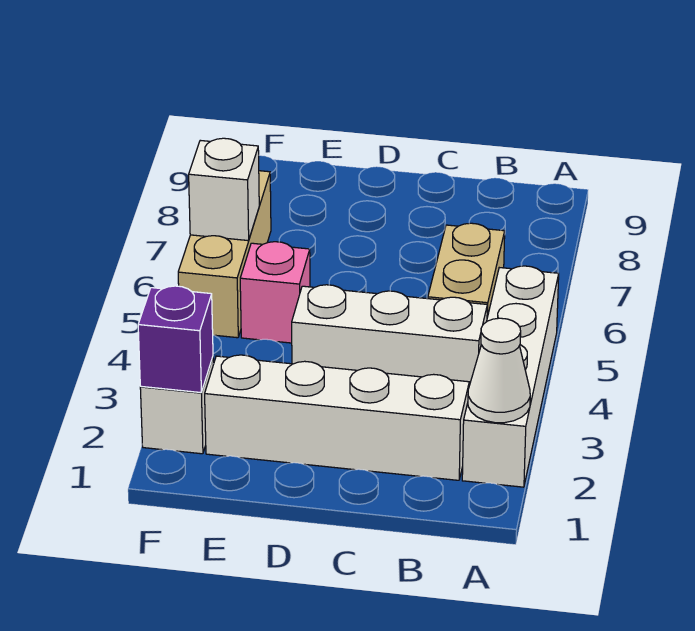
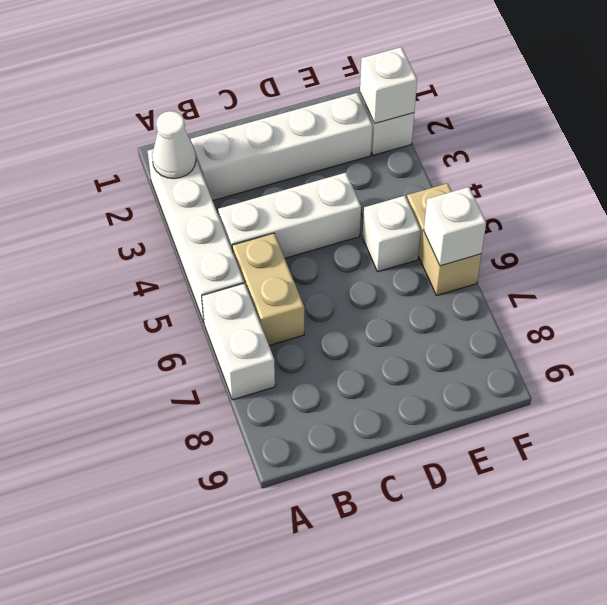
none -> white 1x2 brick [202,283,275,400]
pink 1x1 brick [240,242,310,343] -> white 1x1 brick [363,196,421,272]
purple 1x1 brick [138,286,213,393] -> white 1x1 brick [360,47,417,123]
tan 1x3 brick [178,171,271,338] -> tan 1x2 brick [407,183,481,296]

